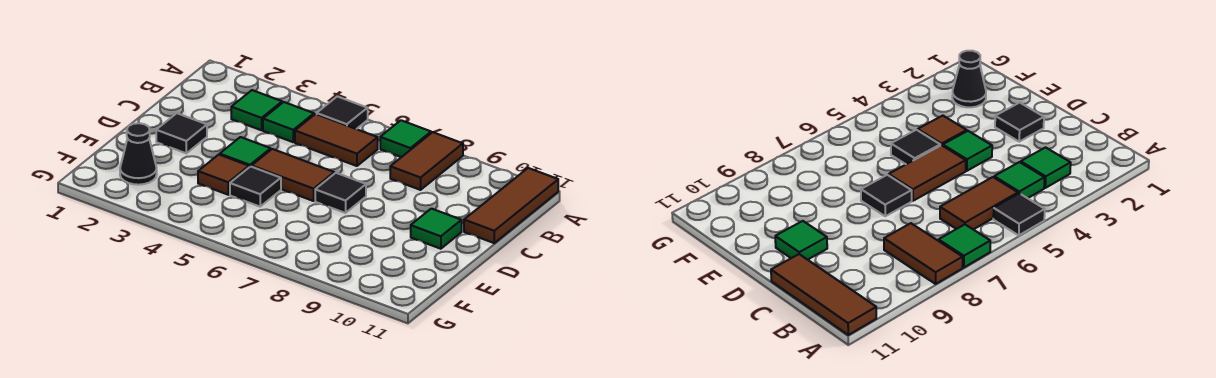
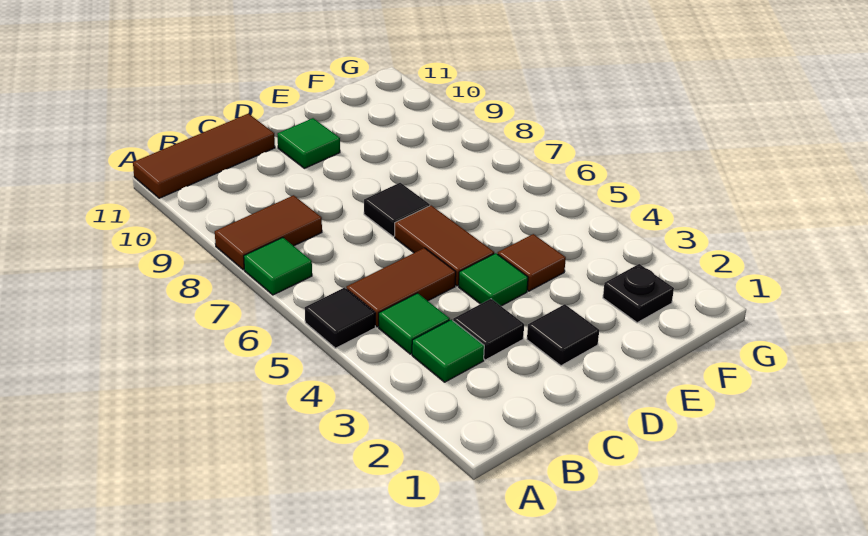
brown 1x2 tile [295,114,378,166] -> brown 1x2 tile turned to [347,248,456,327]
black 1x1 tile [230,166,281,207] -> black 1x1 tile moved to [453,299,524,360]
black 1x1 cone [120,123,157,185] -> black 1x1 plate [603,264,674,323]

